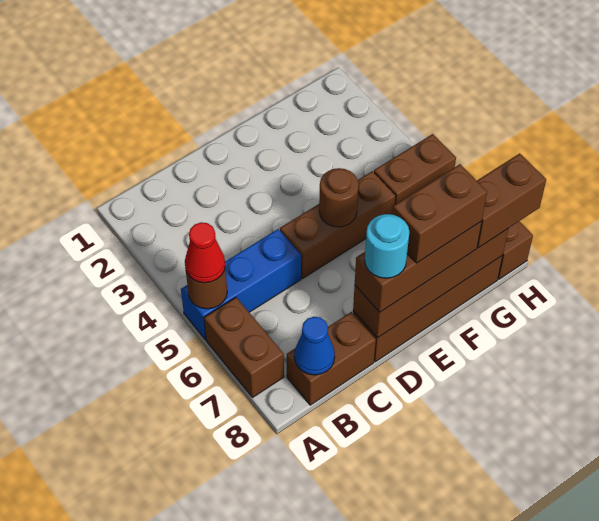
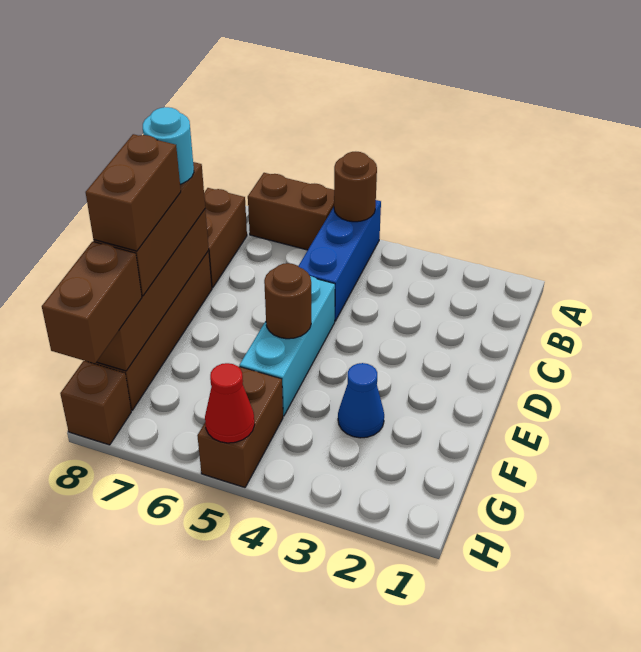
red 1x1 cone [185,222,225,283] -> red 1x1 cone moved to [205,363,255,443]
blue 1x1 cone [294,317,335,375] -> blue 1x1 cone moved to [338,363,384,438]
brown 1x3 brick [280,171,396,279] -> cyan 1x3 brick [239,276,335,416]

